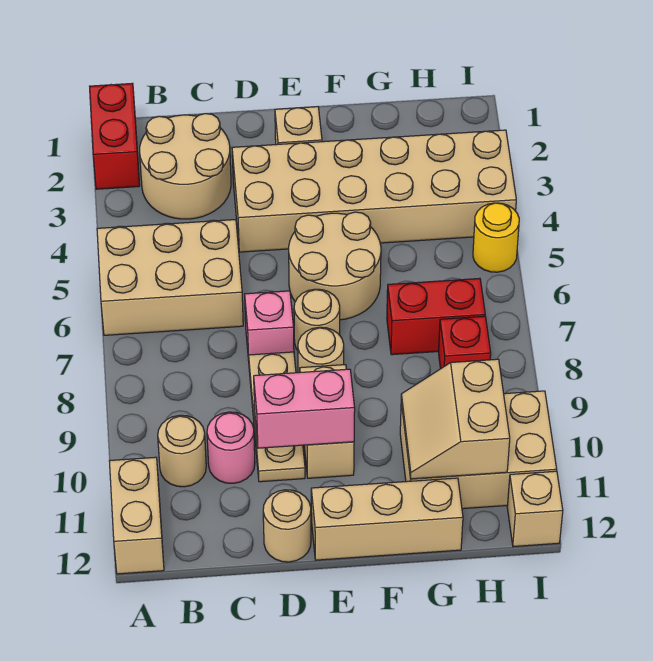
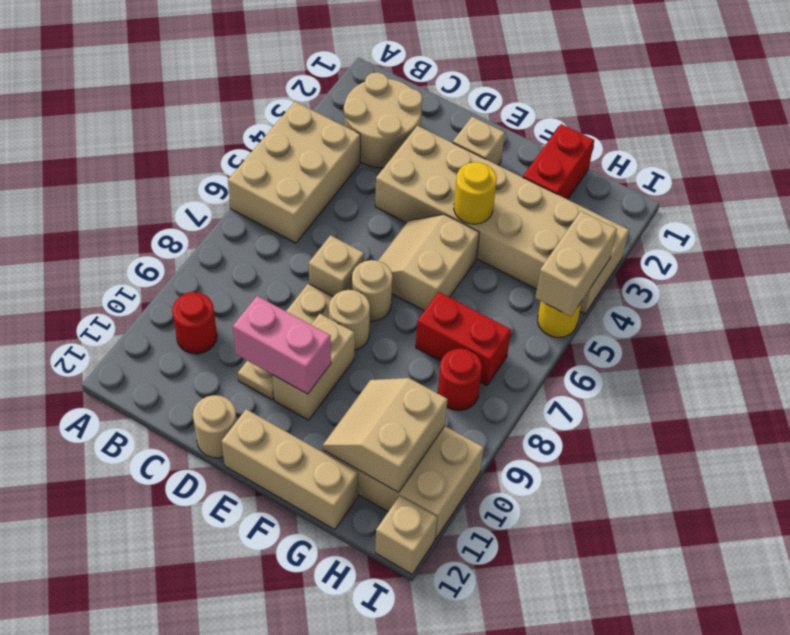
red 1x2 brick [90,83,140,189] -> red 1x2 brick moved to [523,124,594,199]
tan 2x3 brick [97,220,243,335] -> tan 2x3 brick turned to [228,102,360,243]
tan 1x2 brick [109,457,164,574] -> tan 1x2 brick moved to [535,211,617,316]
tan 1x1 round brick [158,415,206,487] -> red 1x1 round brick [172,292,217,354]
pink 1x1 round brick [207,412,255,483] -> none
pink 1x1 brick [245,291,294,360] -> tan 1x1 brick [308,235,364,296]
tan 2x2 round brick [289,212,381,320] -> tan 2x2 slope [378,214,479,311]
none -> yellow 1x1 round brick [454,162,497,224]
red 1x1 brick [439,316,491,369] -> red 1x1 round brick [438,349,482,411]

